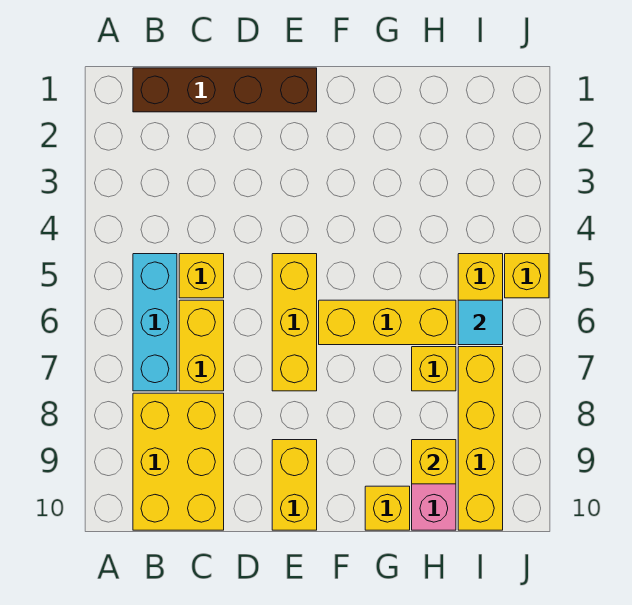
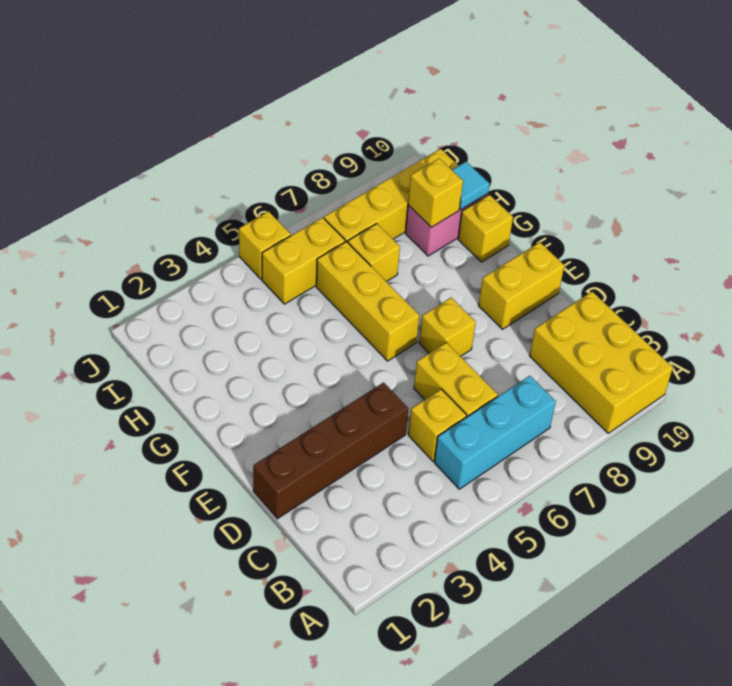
brown 1x4 brick [133,68,317,112] -> brown 1x4 brick turned to [253,382,408,519]
yellow 2x3 brick [133,393,224,530] -> yellow 2x3 brick turned to [530,292,673,433]
yellow 1x2 brick [179,300,224,391] -> yellow 1x2 brick turned to [414,342,498,417]
yellow 1x3 brick [272,254,317,391] -> yellow 1x1 brick [419,298,476,357]
cyan 1x1 tile [458,300,503,345] -> cyan 1x1 tile moved to [452,162,489,209]

